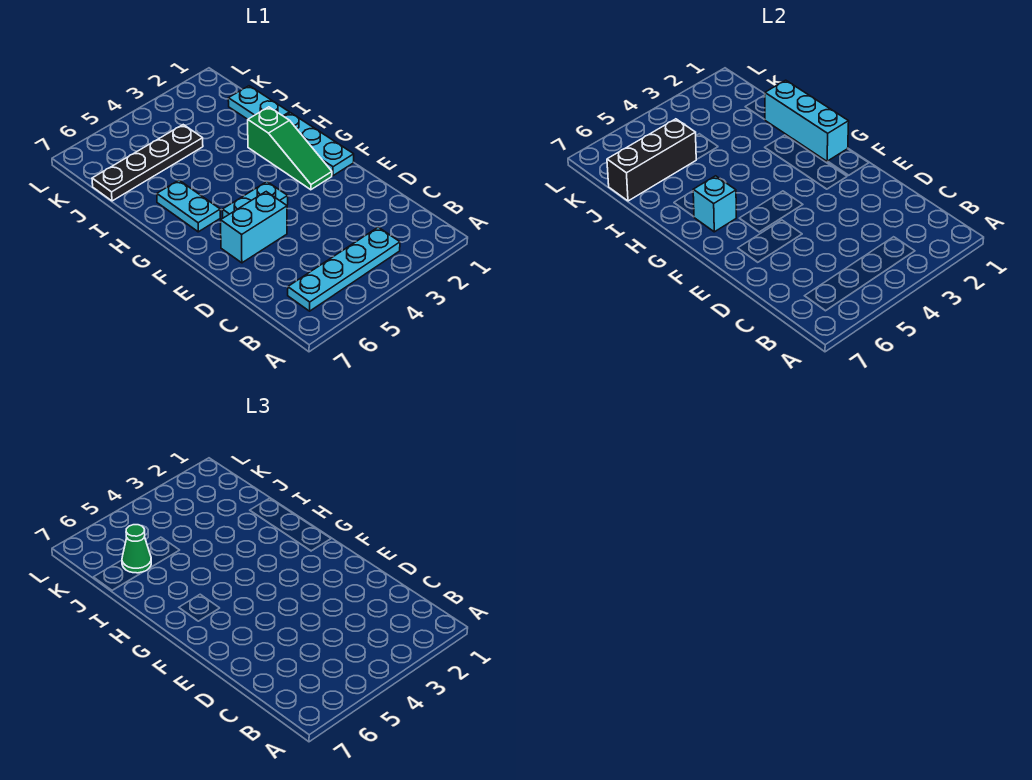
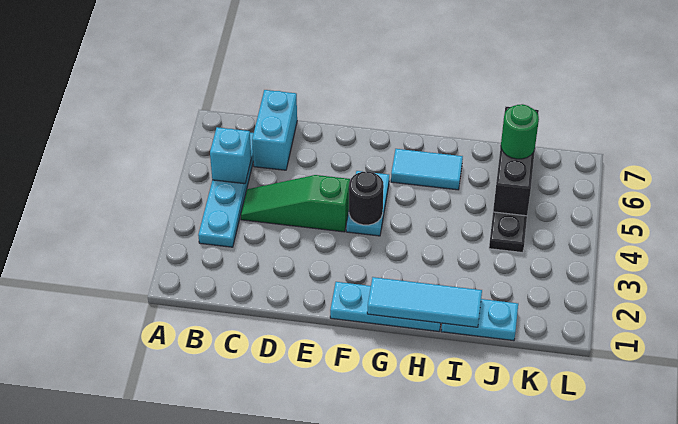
cyan 1x2 brick [221,192,287,263] -> cyan 1x2 brick moved to [252,90,297,170]
green 1x3 slope [248,107,332,190] -> green 1x3 slope moved to [241,175,350,232]
none -> black 1x1 round brick [349,171,384,225]
cyan 1x3 brick [765,80,849,161] -> cyan 1x3 tile [367,277,482,327]
cyan 1x2 plate [157,180,220,232] -> cyan 1x2 tile [391,149,463,190]
cyan 1x1 brick [693,176,736,232] -> cyan 1x1 brick moved to [210,127,251,184]
green 1x1 cone [122,525,151,573] -> green 1x1 round brick [501,104,539,159]

